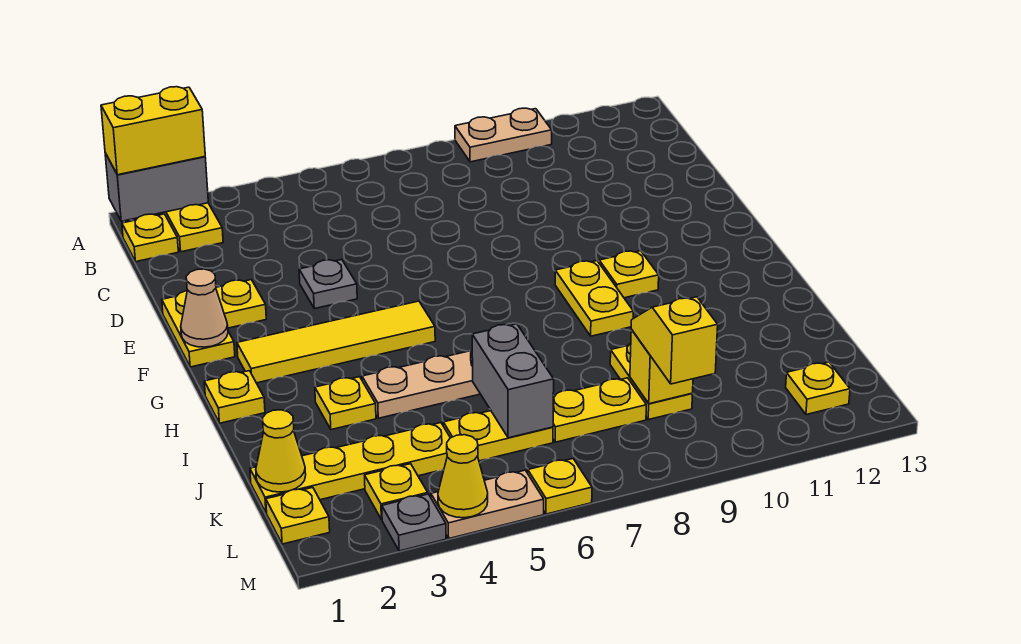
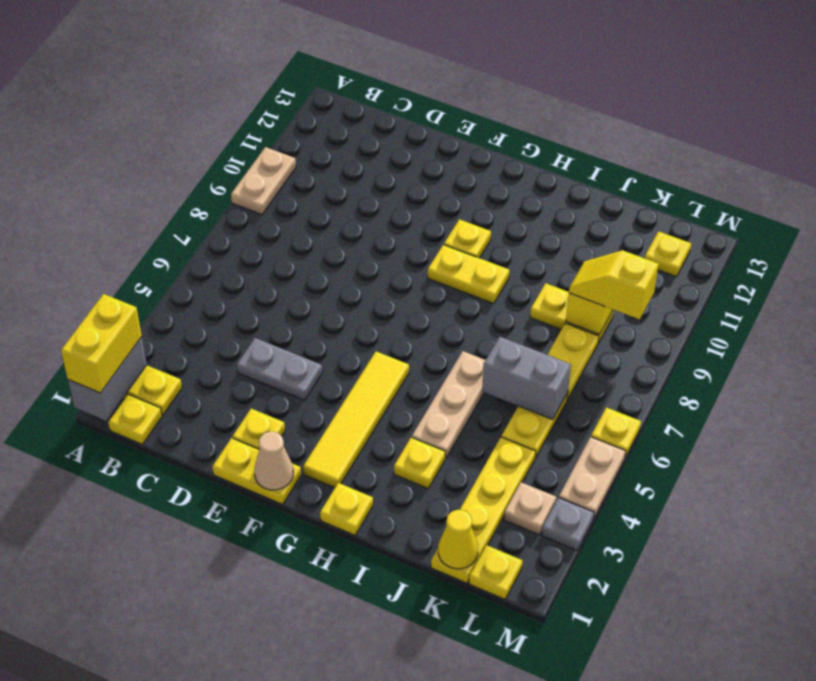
grey 1x1 plate [299,260,357,309] -> grey 1x2 plate [237,338,322,400]
yellow 1x1 plate [364,464,428,520] -> tan 1x1 plate [504,482,556,535]
yellow 1x1 cone [438,435,488,518] -> none

